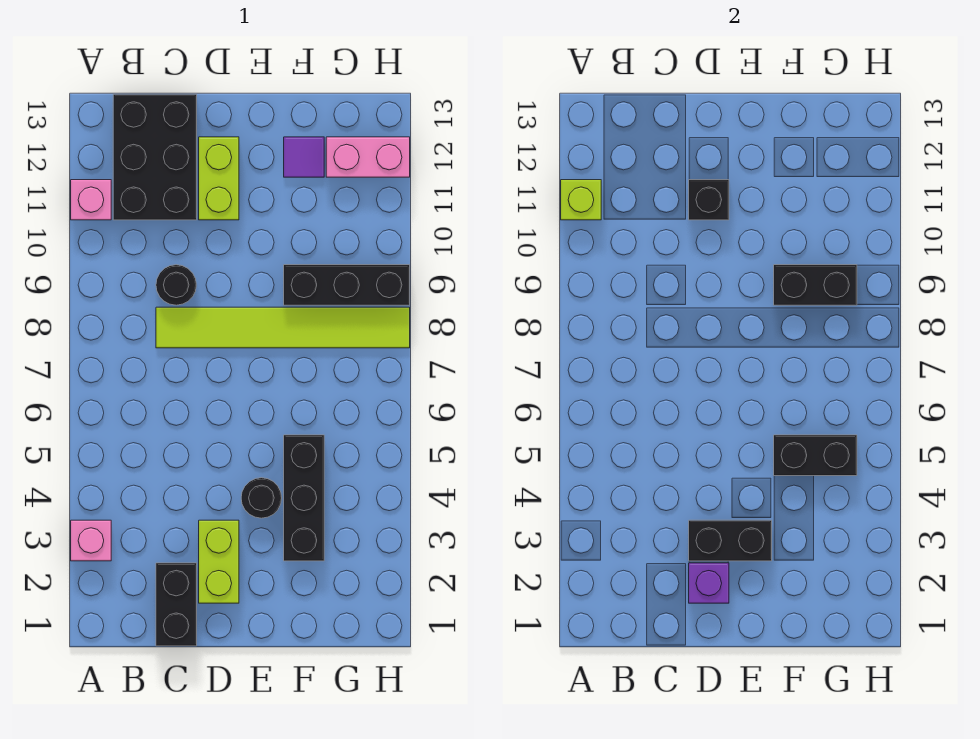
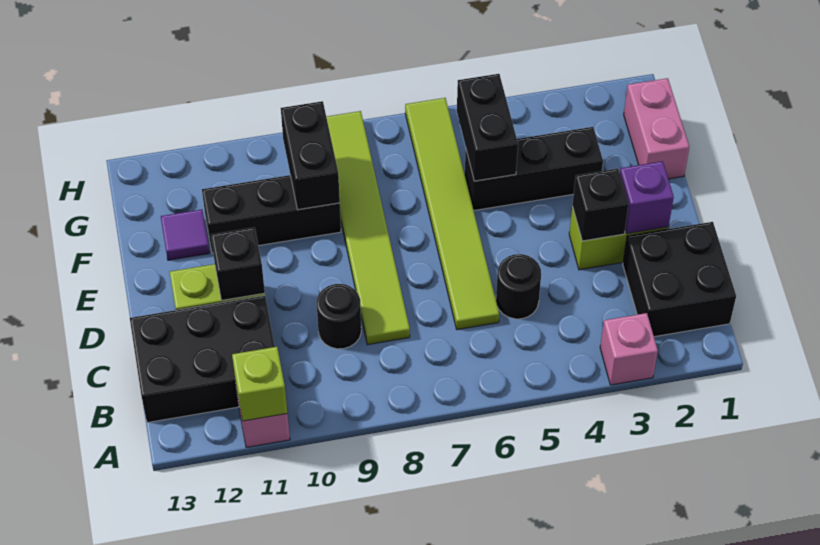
black 1x2 brick [156,563,197,646] -> black 2x2 brick [623,222,736,337]
none -> lime 1x6 tile [405,98,499,330]
black 1x2 brick [689,520,772,561] -> black 1x1 brick [572,169,629,241]
black 1x1 round brick [241,478,282,518] -> black 1x1 round brick moved to [496,254,541,319]
black 1x3 brick [284,265,410,305] -> black 1x3 brick turned to [202,175,341,253]
pink 1x2 brick [326,137,410,177] -> pink 1x2 brick moved to [624,78,689,179]

